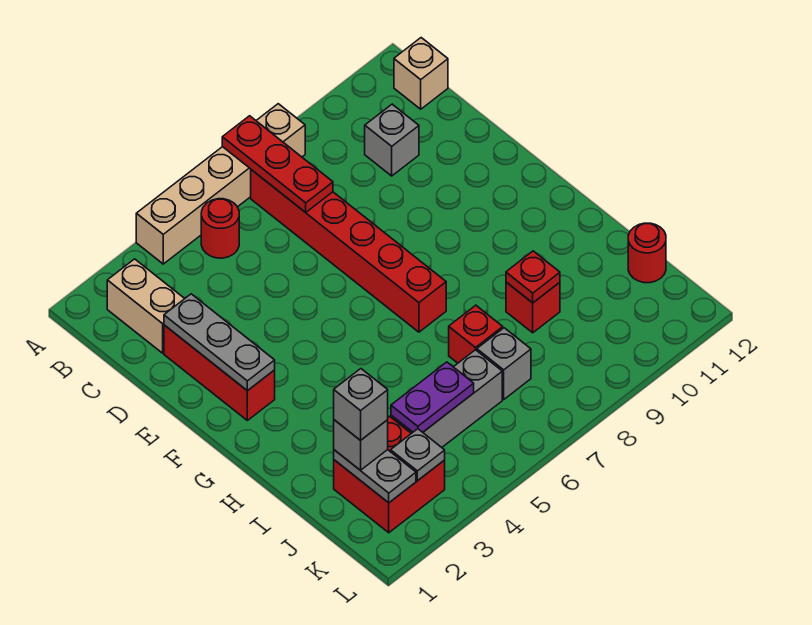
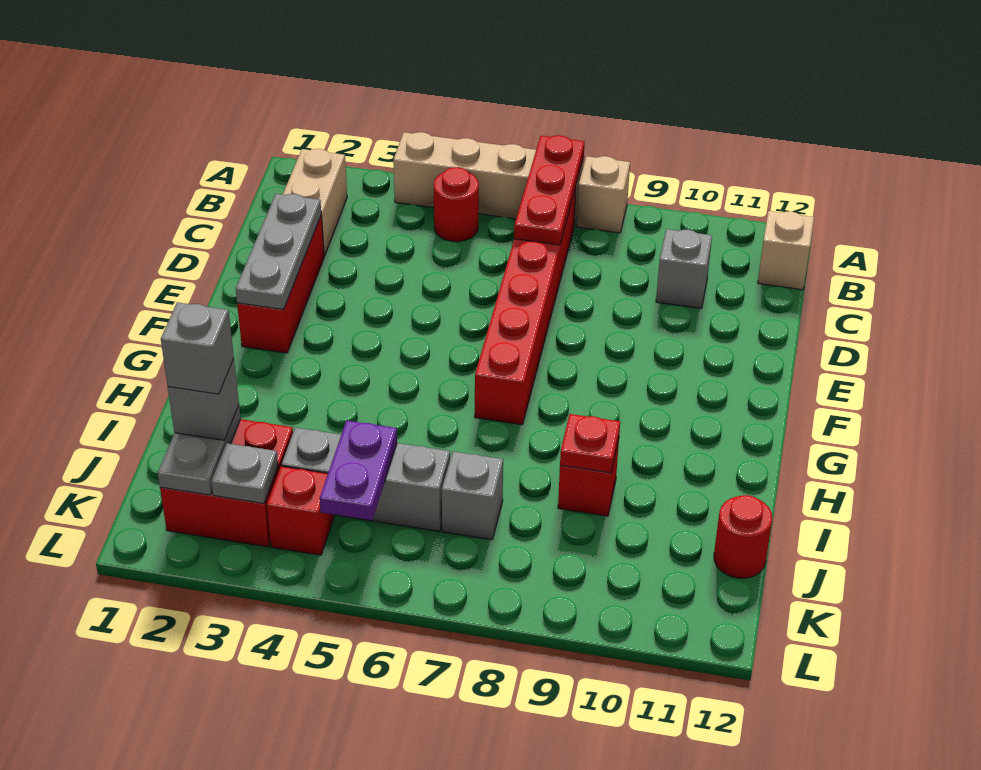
red 1x1 brick [449,305,503,363] -> red 1x1 brick moved to [267,466,334,555]
purple 1x2 plate [391,362,474,432] -> purple 1x2 plate turned to [320,421,397,520]

